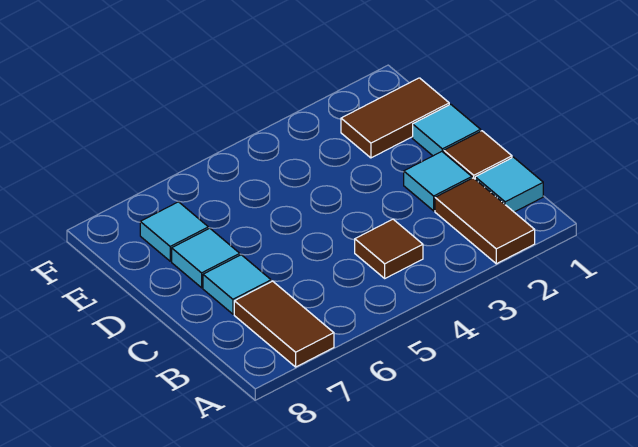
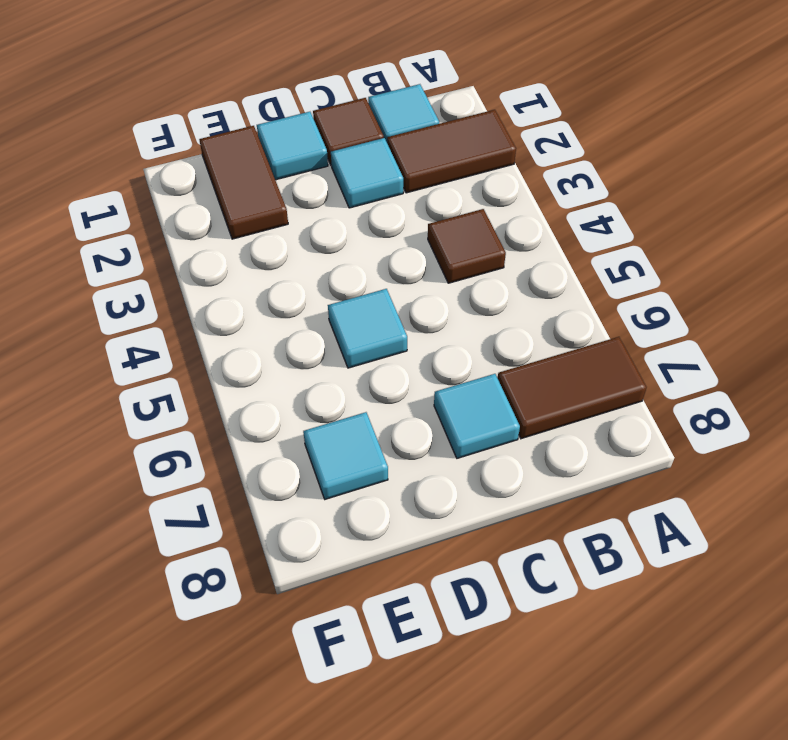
cyan 1x1 tile [172,228,240,288] -> cyan 1x1 tile moved to [328,289,407,368]

